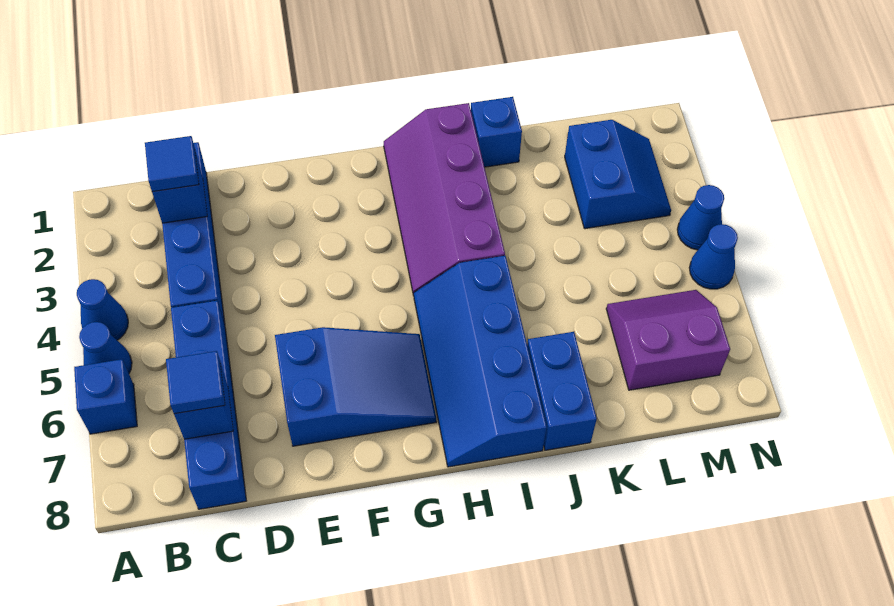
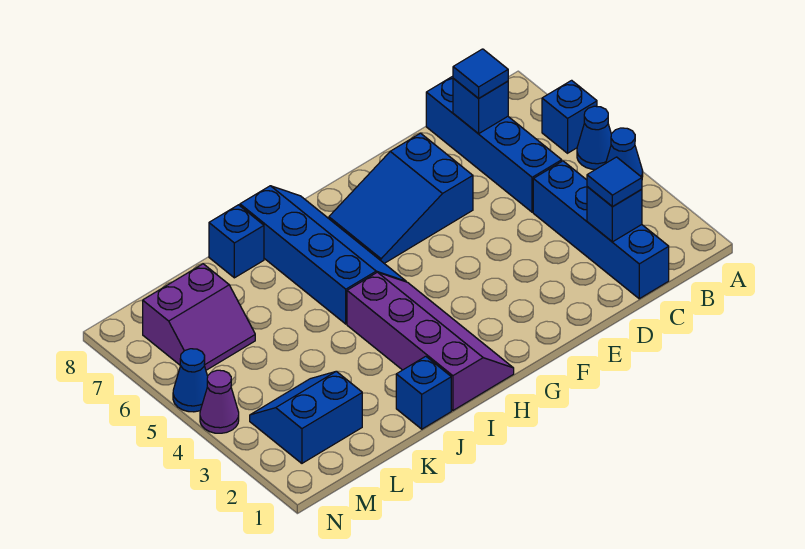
blue 1x2 brick [527,332,597,450] -> blue 1x1 brick [209,205,264,278]
blue 2x2 slope [565,120,671,229] -> blue 2x2 slope turned to [250,371,362,463]
blue 1x1 cone [677,185,724,250] -> purple 1x1 cone [200,370,239,433]

